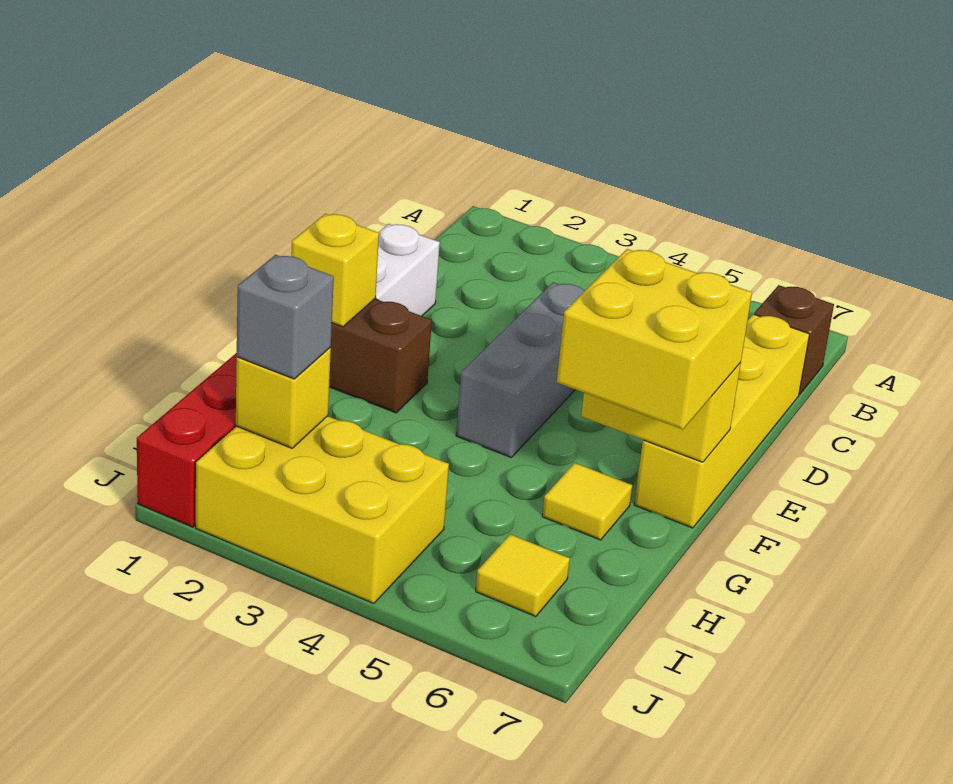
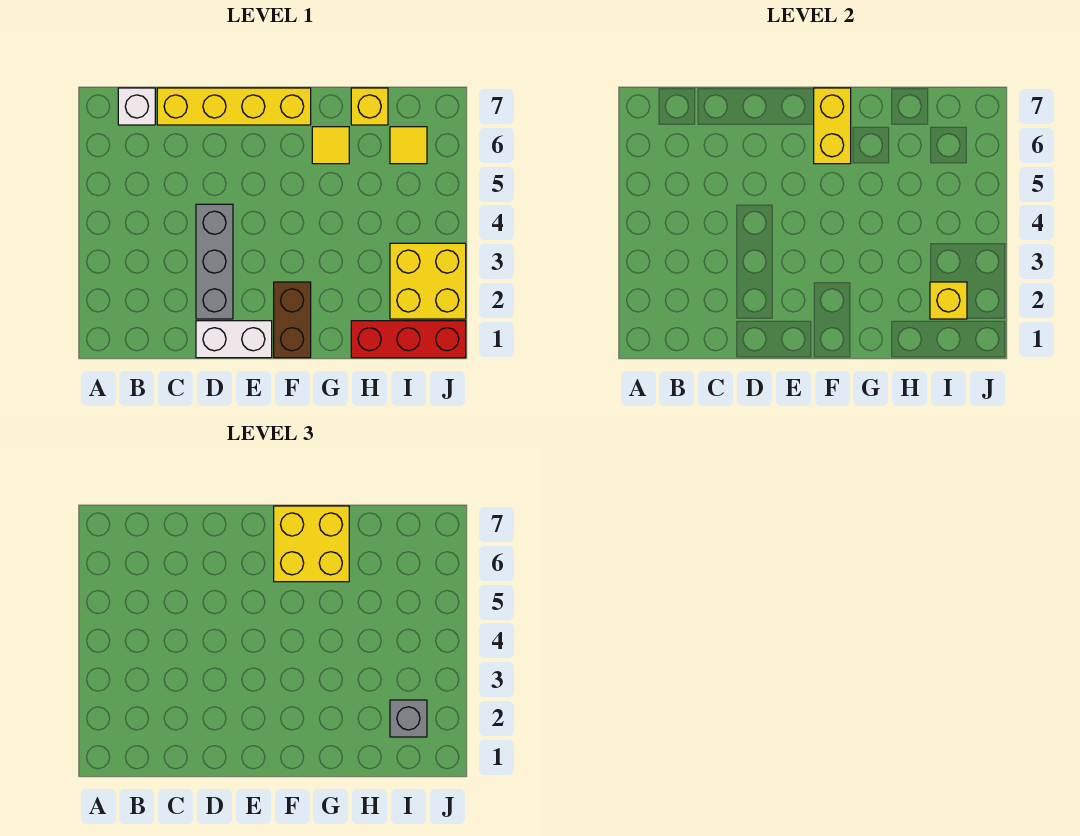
brown 1x1 brick [754,285,834,395] -> white 1x1 brick [118,88,155,125]
grey 1x3 brick [456,282,584,457] -> grey 1x3 brick turned to [196,204,233,319]
yellow 1x1 brick [291,214,379,327] -> yellow 1x1 brick moved to [351,88,388,125]
yellow 2x3 brick [196,416,449,604] -> yellow 2x2 brick [390,243,466,319]

